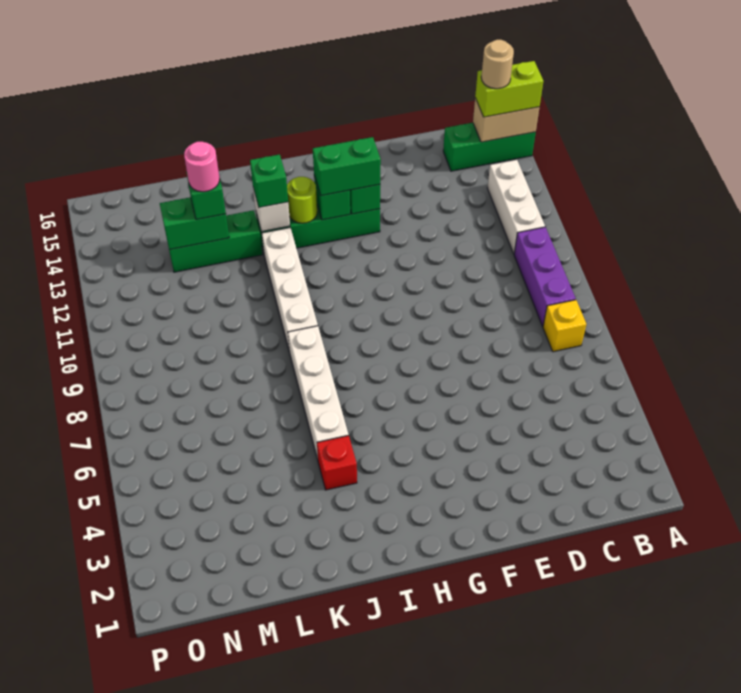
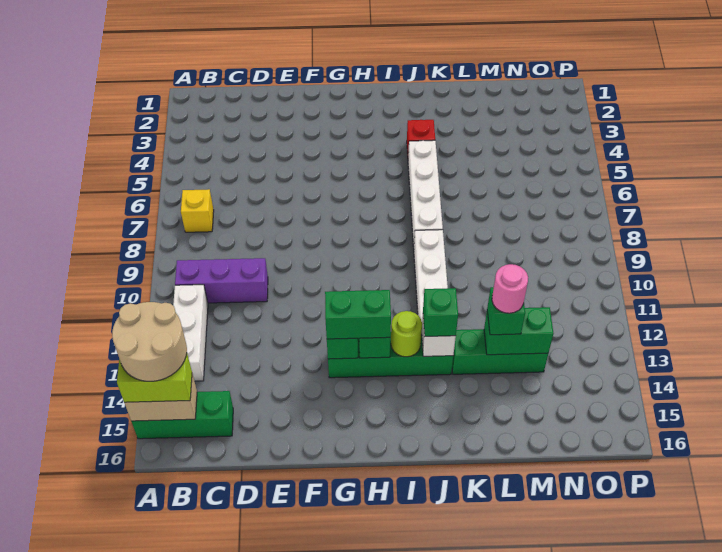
purple 1x3 brick [514,227,576,326] -> purple 1x3 brick turned to [175,258,268,303]
tan 1x1 round brick [481,40,514,89] -> tan 2x2 round brick [112,302,187,381]

